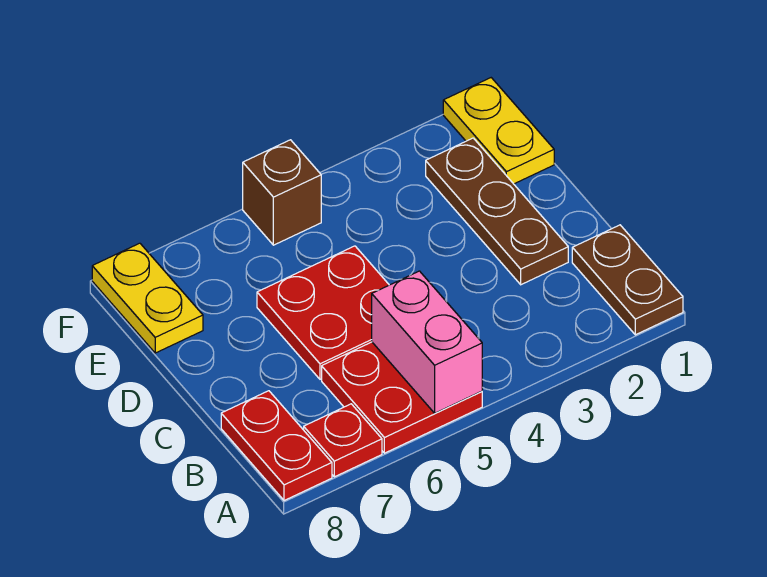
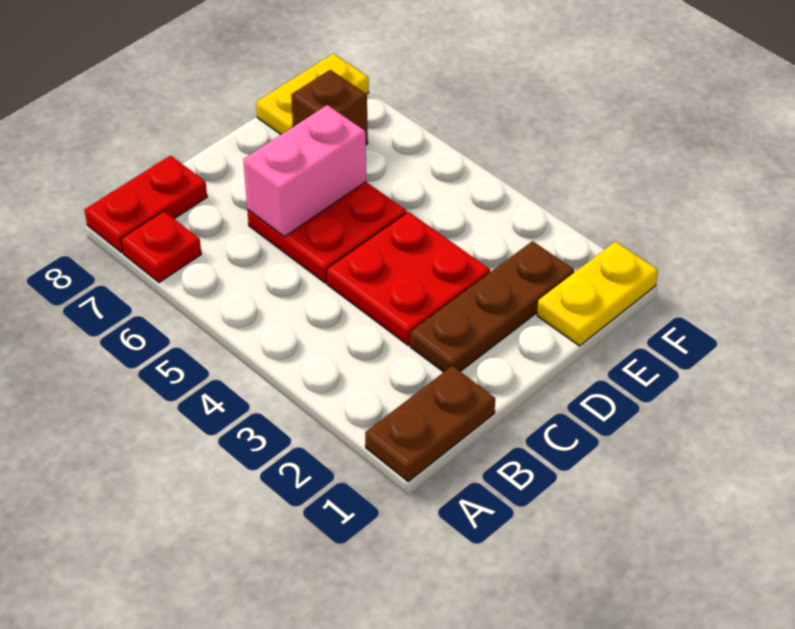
red 2x2 plate [322,342,482,453] -> red 2x2 plate moved to [327,212,490,345]
pink 1x2 brick [372,271,482,413] -> pink 1x2 brick moved to [243,105,366,237]
brown 1x1 brick [243,140,321,245] -> brown 1x1 brick moved to [291,70,368,145]

